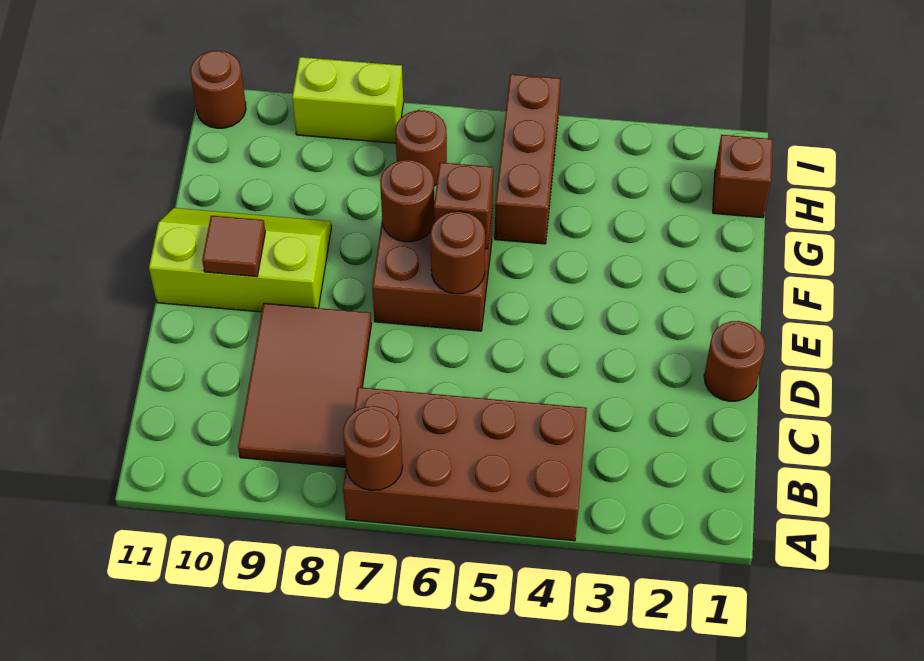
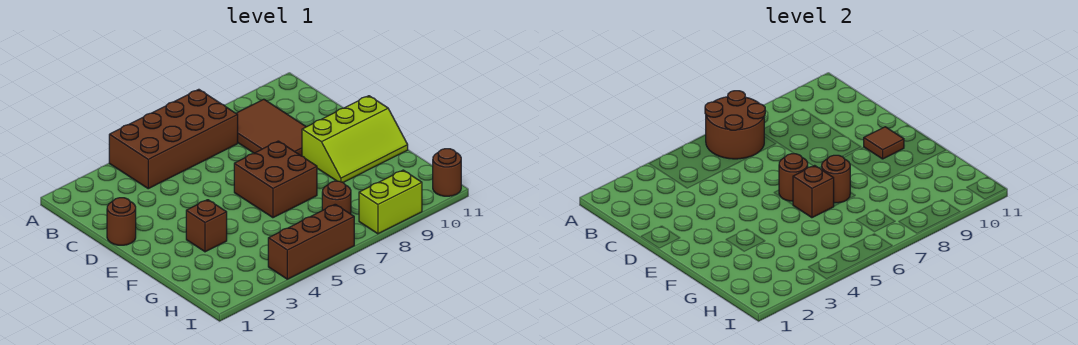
brown 1x1 round brick [343,406,403,490] -> brown 2x2 round brick [705,91,765,159]
brown 1x3 brick [495,74,561,244] -> brown 1x3 brick turned to [268,204,354,279]
brown 1x1 brick [713,135,773,218] -> brown 1x1 brick moved to [186,200,227,252]

